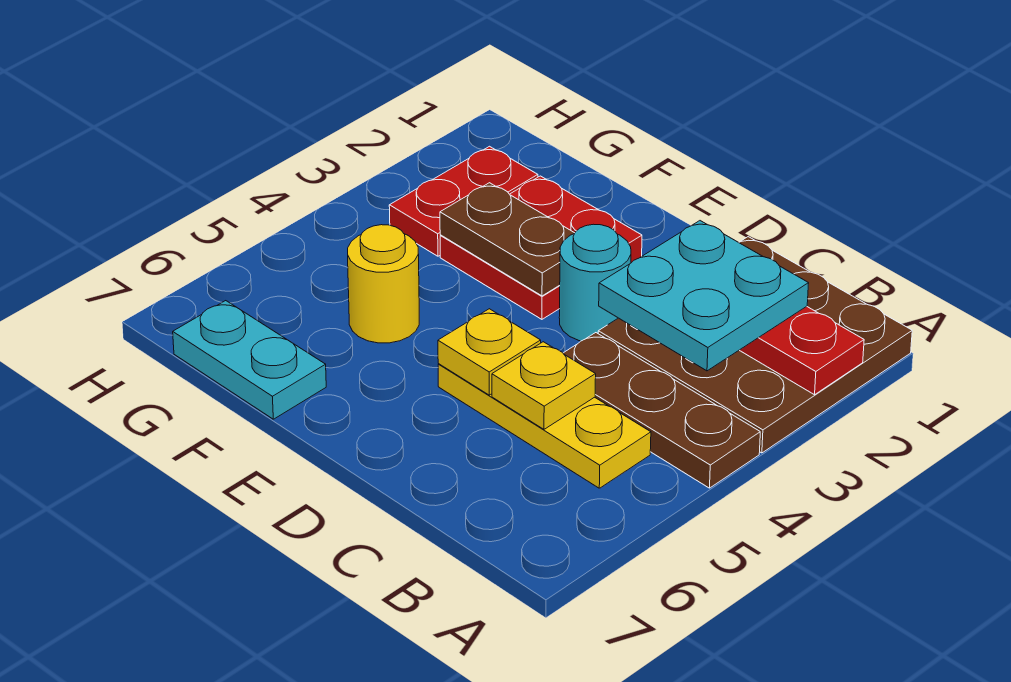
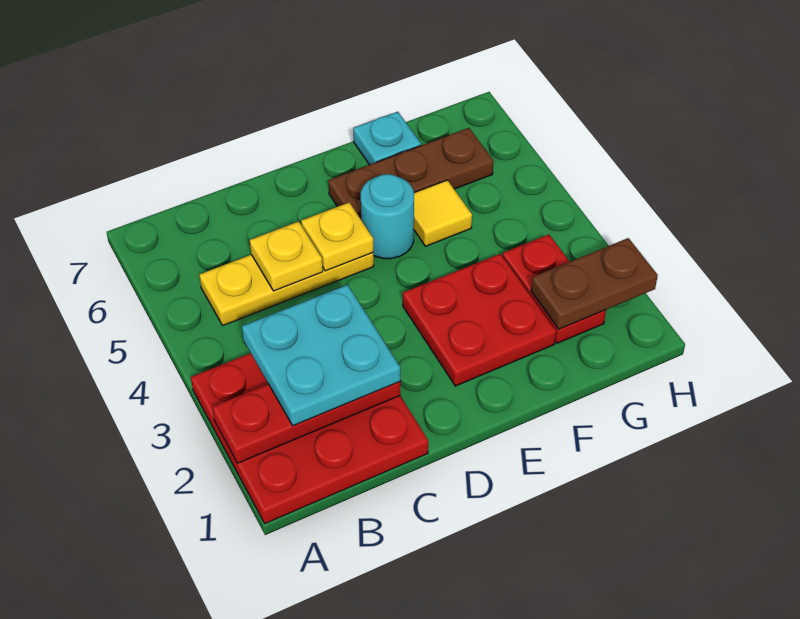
brown 3x3 plate [598,237,912,453] -> red 3x3 plate [191,353,428,524]
brown 1x3 plate [563,333,760,488] -> brown 1x3 plate moved to [328,128,494,219]
cyan 1x1 round brick [559,224,631,341] -> cyan 1x1 round brick moved to [361,174,414,259]
brown 1x2 plate [440,183,575,296] -> brown 1x2 plate moved to [531,238,658,329]
yellow 1x1 round brick [348,225,419,343] -> yellow 1x1 tile [414,180,472,246]
cyan 1x2 plate [173,301,326,419] -> cyan 1x1 plate [353,112,421,165]

